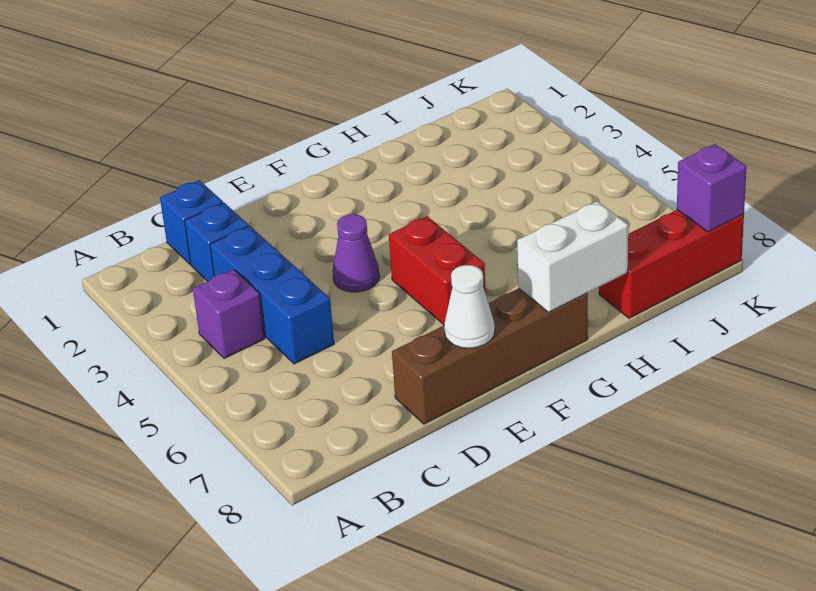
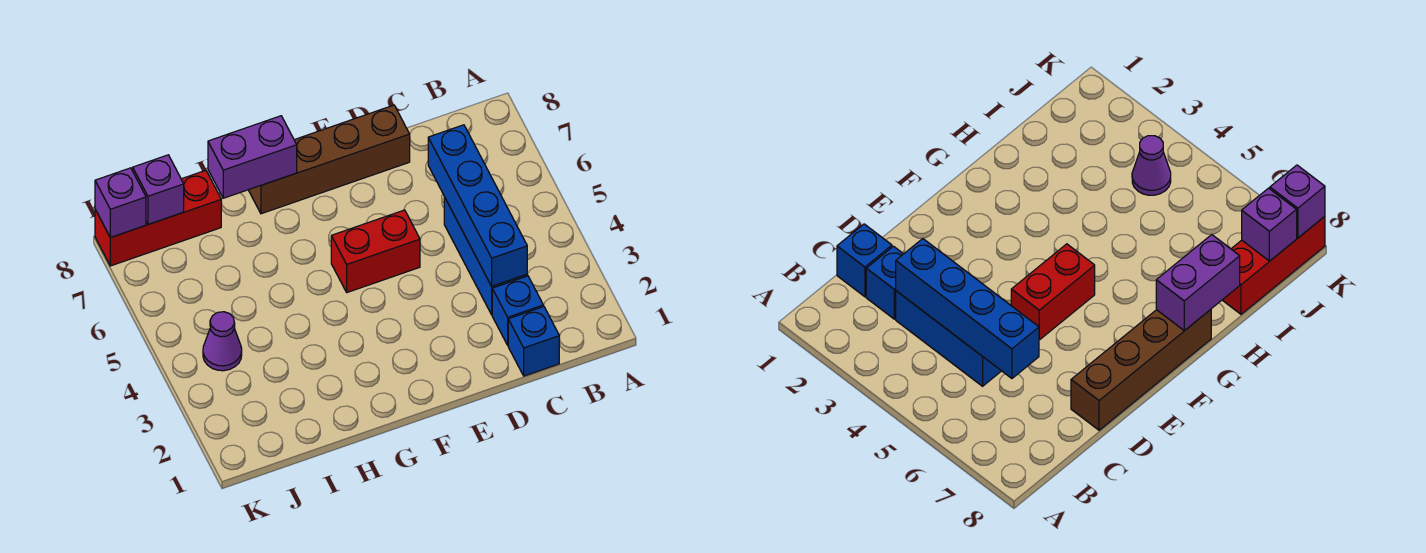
purple 1x1 brick [193,269,265,359] -> purple 1x1 brick moved to [133,155,184,224]
none -> blue 1x4 brick [428,125,527,286]
purple 1x1 cone [333,214,380,292] -> purple 1x1 cone moved to [203,312,242,371]
white 1x1 cone [444,265,495,348] -> none
red 1x2 brick [389,216,486,325] -> red 1x2 brick turned to [331,210,420,292]
white 1x2 brick [517,201,628,312] -> purple 1x2 brick [208,116,297,198]

